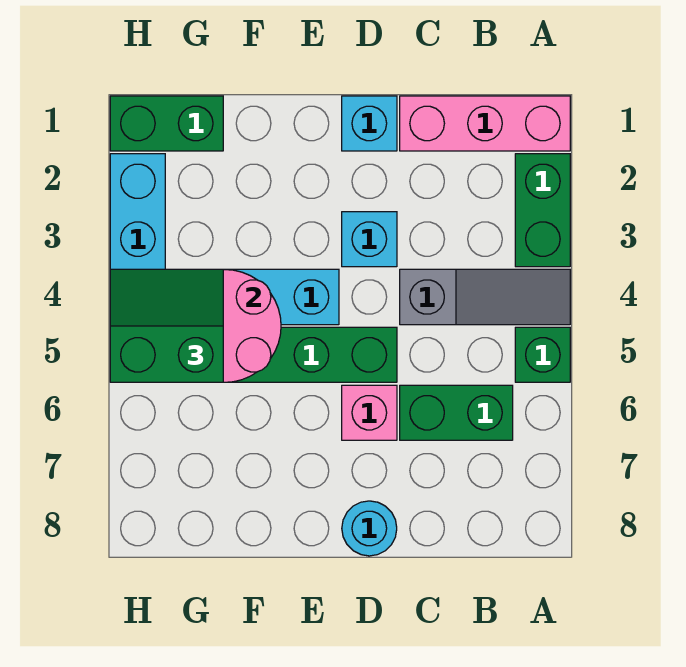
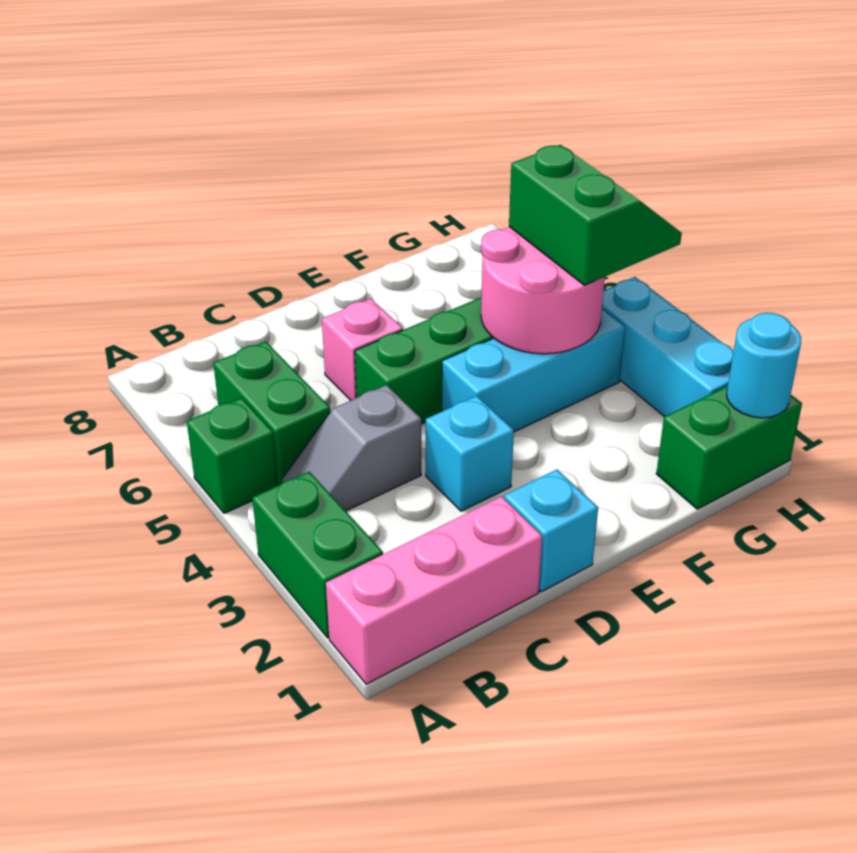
grey 1x3 slope [400,269,570,325] -> grey 1x2 slope [282,385,421,511]
green 1x2 brick [400,385,513,440] -> green 1x2 brick turned to [213,341,330,485]
cyan 1x1 round brick [342,501,397,556] -> cyan 1x1 round brick moved to [727,313,801,418]
green 2x2 slope [110,269,223,382] -> green 2x2 slope turned to [509,145,682,285]

